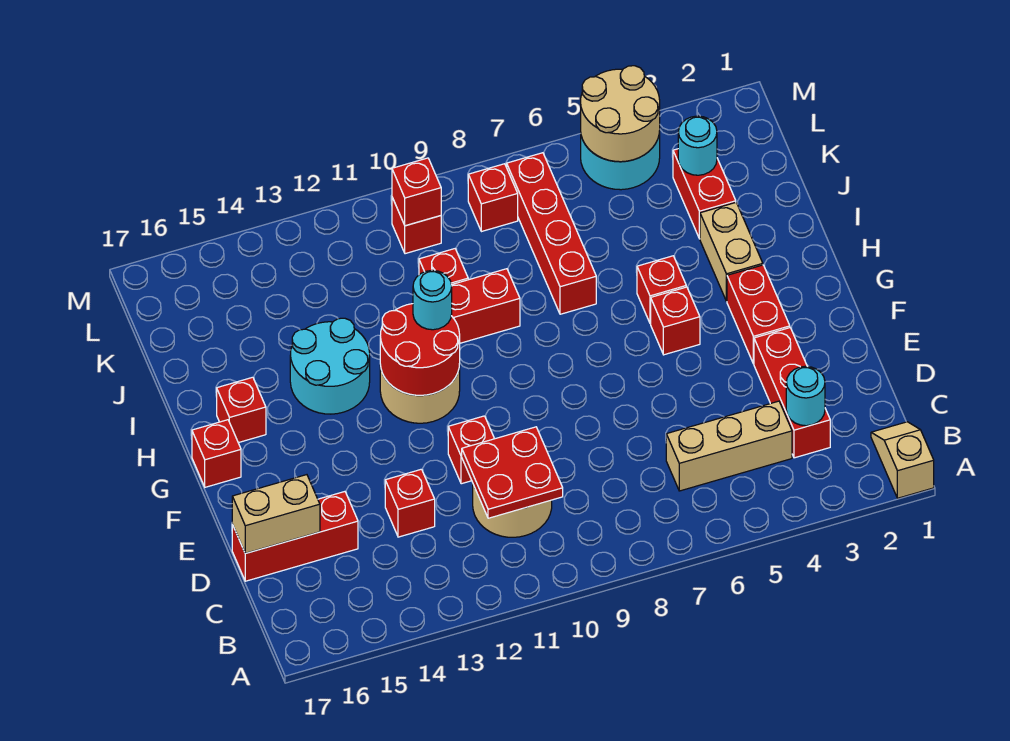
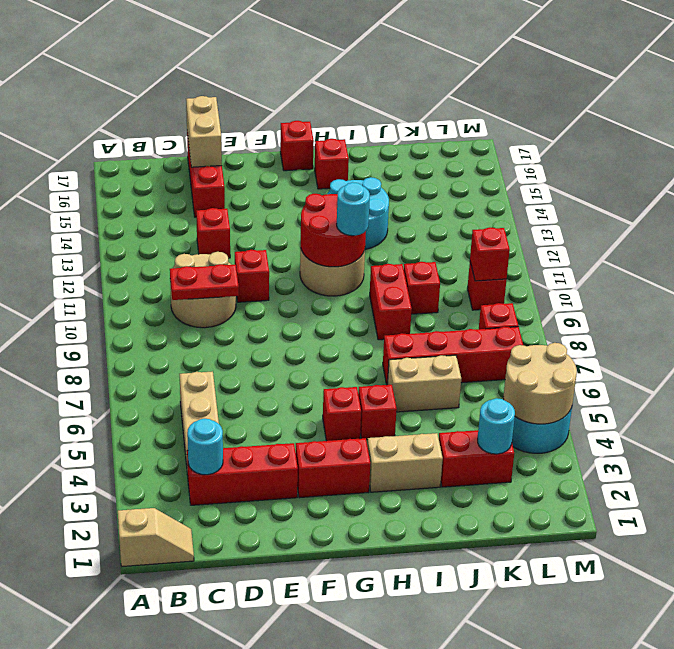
red 2x2 plate [462,427,563,518] -> red 1x2 plate [170,264,239,300]
none -> tan 1x2 brick [388,355,461,412]

